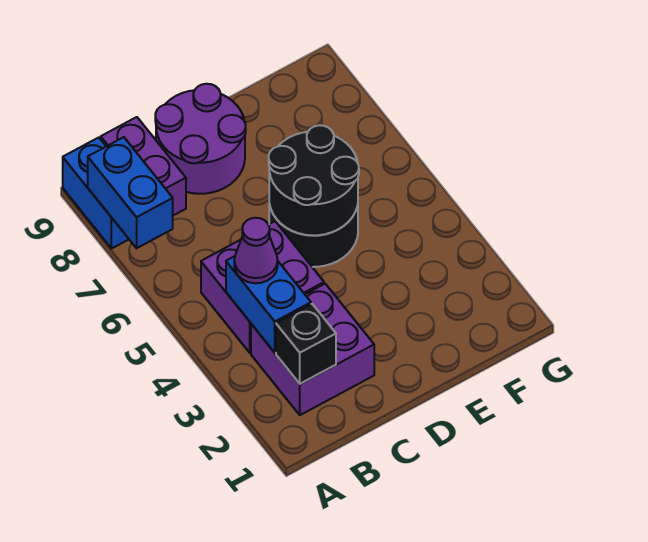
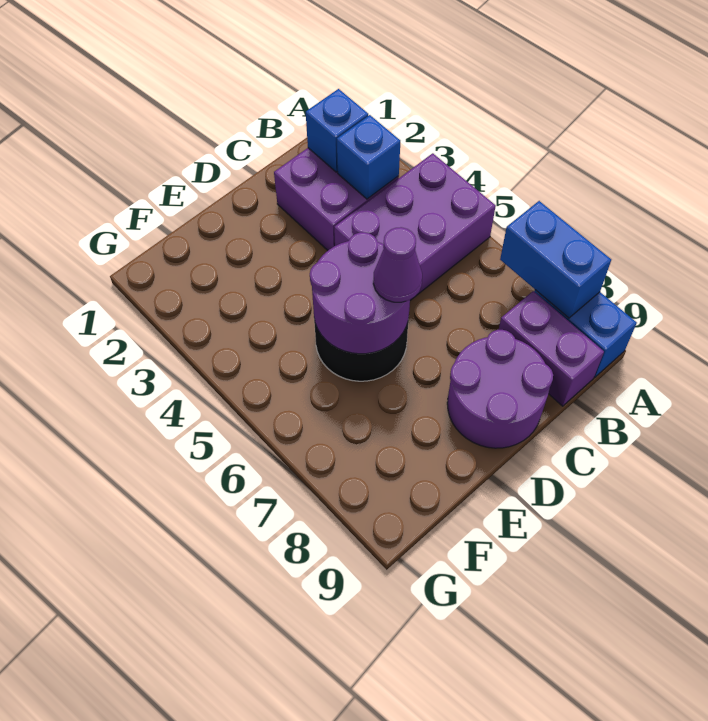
black 1x1 brick [276,304,336,384] -> blue 1x1 brick [306,89,368,172]
blue 1x2 brick [226,256,311,352] -> blue 1x1 brick [337,115,400,199]
purple 2x2 brick [201,221,324,353] -> purple 2x3 brick [334,153,496,300]
purple 1x1 cone [234,218,278,283] -> purple 1x1 cone moved to [373,227,422,302]
black 2x2 round brick [269,125,359,235] -> purple 2x2 round brick [310,232,410,354]

